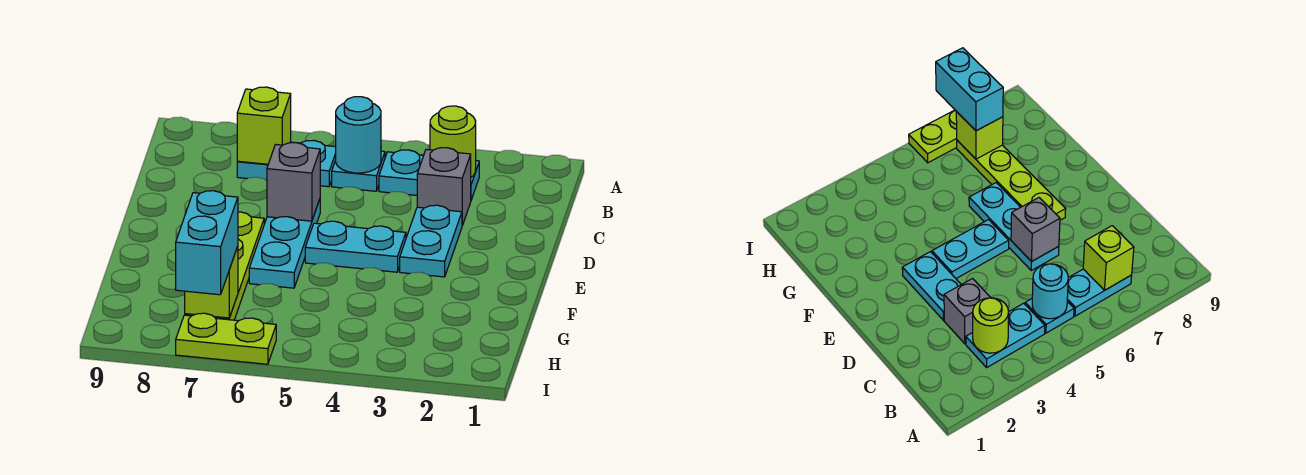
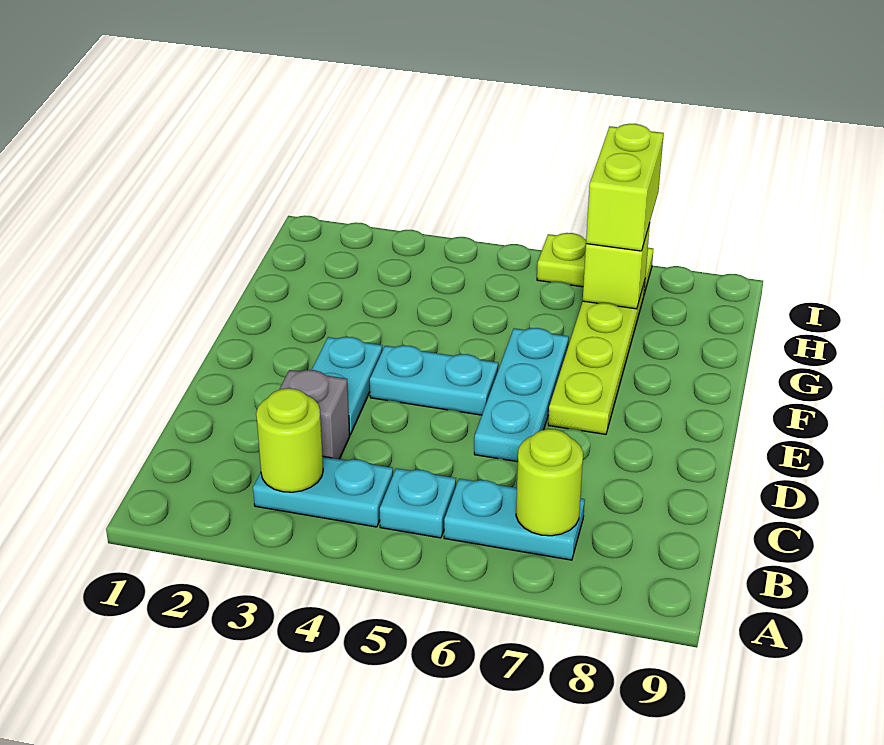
cyan 1x1 round brick [336,97,381,173] -> none
lime 1x1 brick [237,87,291,164] -> lime 1x1 round brick [516,429,583,536]
grey 1x1 brick [267,143,320,221] -> none
cyan 1x2 brick [176,191,238,295] -> lime 1x2 brick [586,124,664,251]

